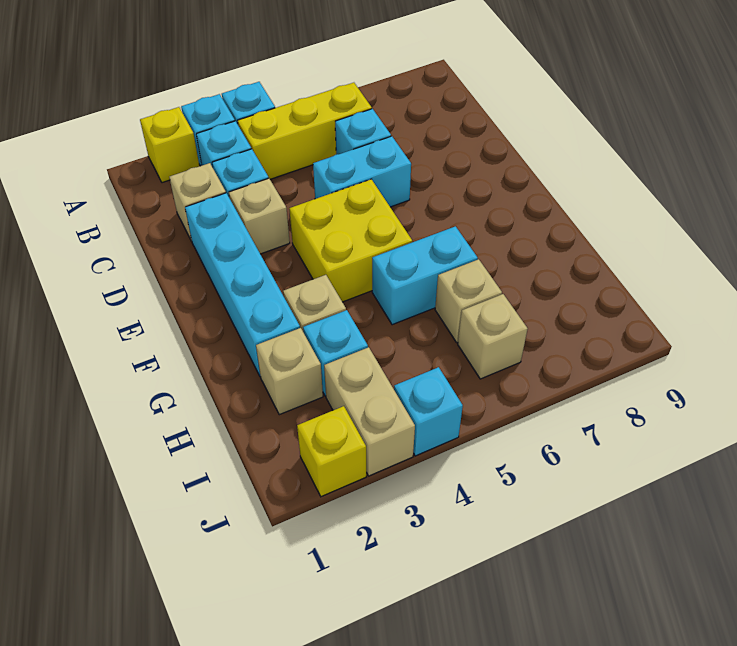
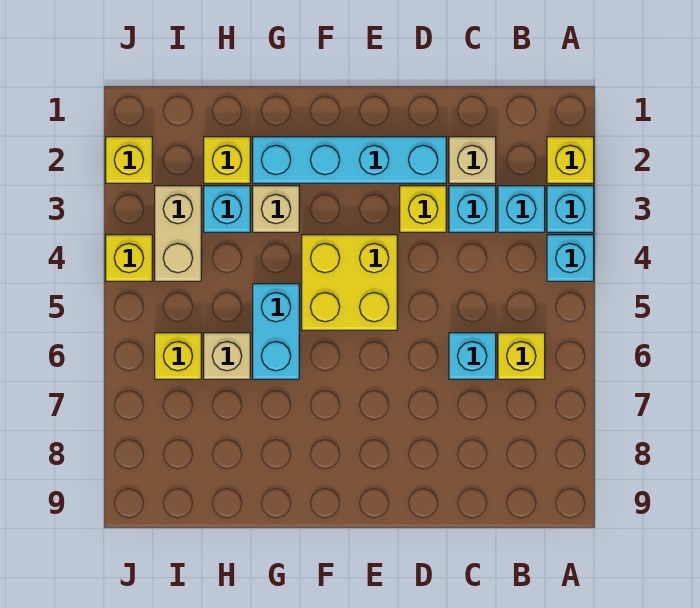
yellow 1x3 brick [238,83,372,179] -> yellow 1x1 brick [498,333,545,379]
tan 1x1 brick [229,178,290,254] -> yellow 1x1 brick [400,186,446,232]
cyan 1x2 brick [313,136,411,207] -> none
tan 1x1 brick [256,328,323,415] -> yellow 1x1 brick [204,137,250,183]
tan 1x2 brick [324,347,415,476] -> tan 1x2 brick turned to [155,186,201,281]
tan 1x1 brick [458,294,528,379] -> yellow 1x1 brick [155,333,201,379]
cyan 1x1 brick [394,367,463,456] -> yellow 1x1 brick [106,235,152,281]

